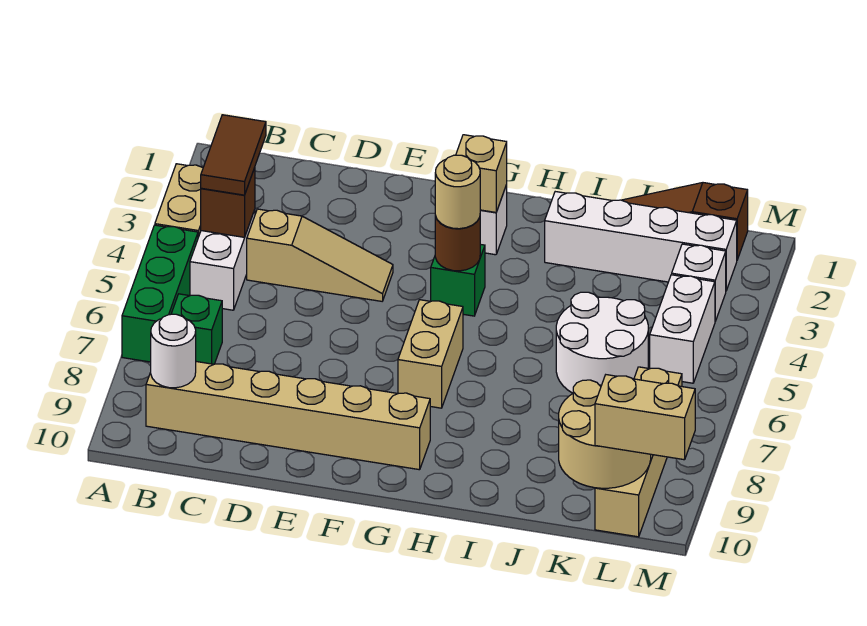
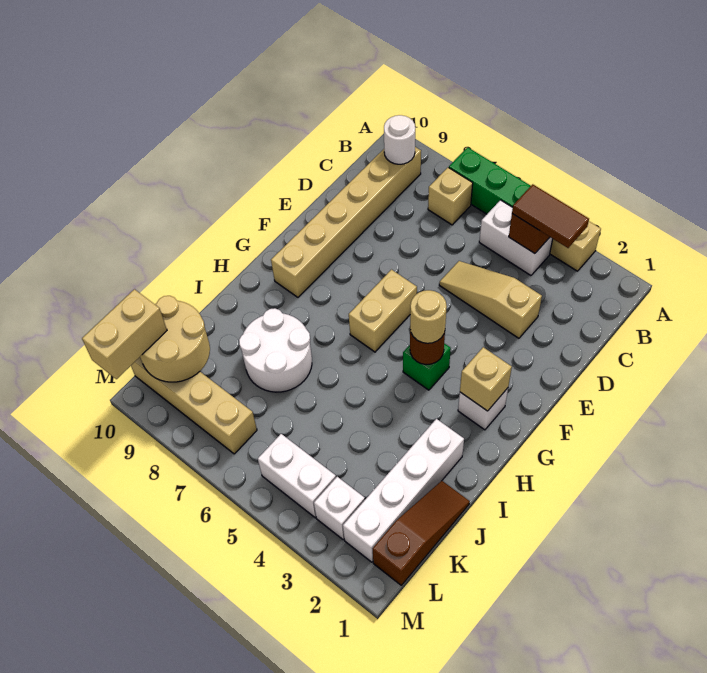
green 1x1 brick [171,294,222,364] -> tan 1x1 brick [428,168,473,225]
tan 1x3 slope [247,209,393,301] -> tan 1x3 slope turned to [439,261,542,338]
tan 1x2 brick [398,300,463,408] -> tan 1x2 brick turned to [349,270,417,352]
white 2x2 round brick [556,292,648,393] -> white 2x2 round brick moved to [239,308,312,392]

